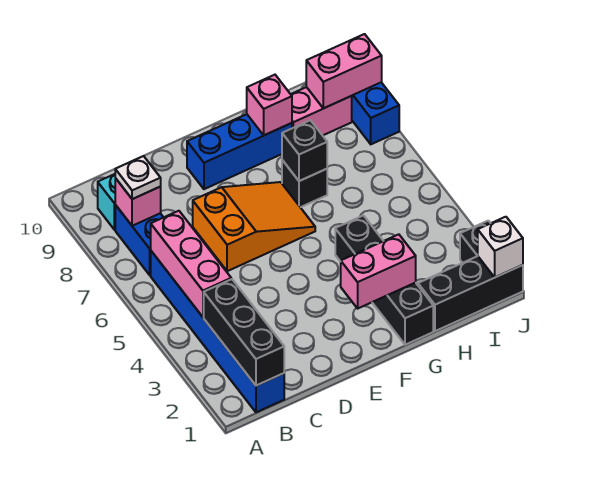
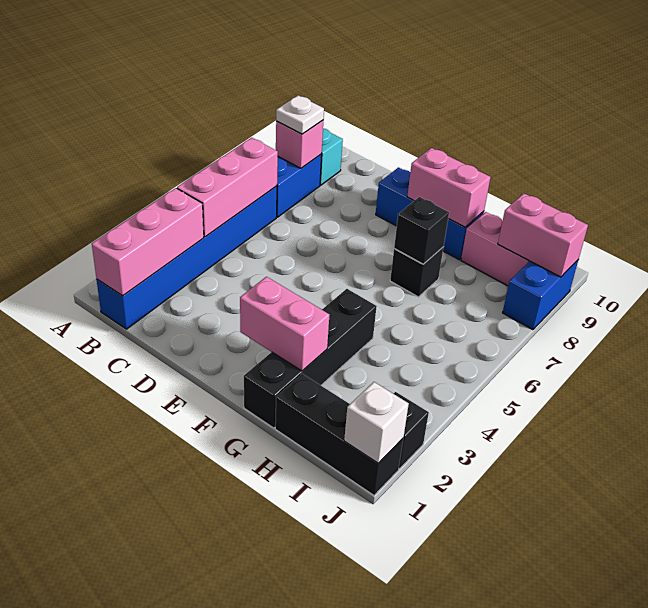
black 1x3 brick [204,279,284,386] -> pink 1x3 brick [92,188,204,296]
orange 2x3 slope [193,182,315,271] -> none
pink 1x1 brick [247,75,292,135] -> pink 1x2 brick [407,148,491,227]

